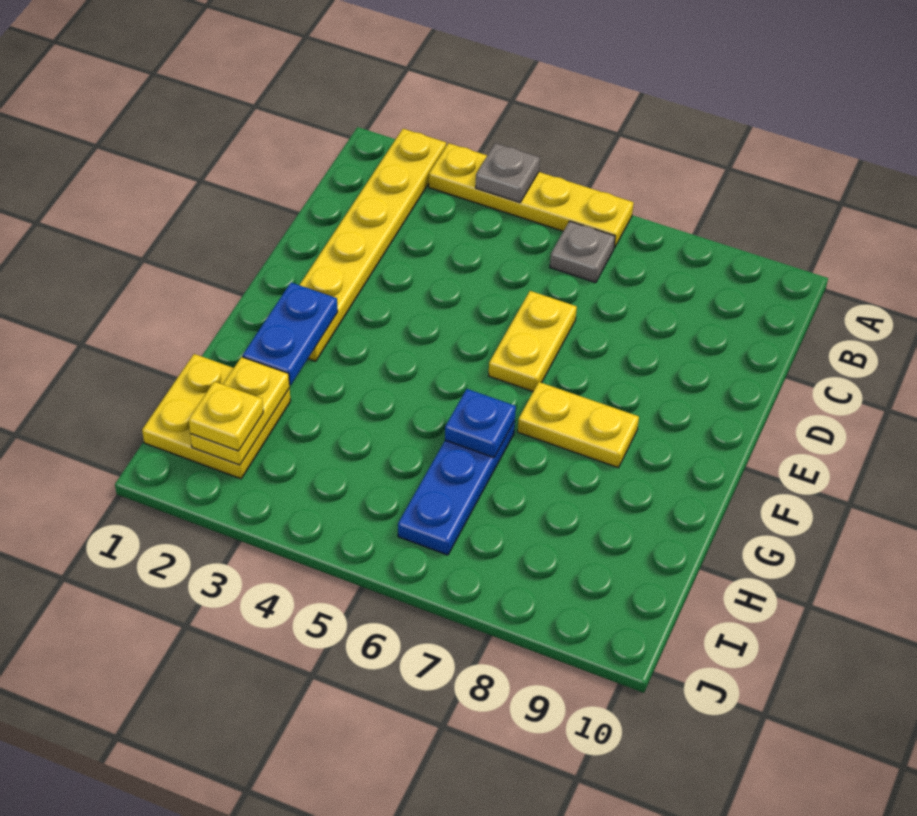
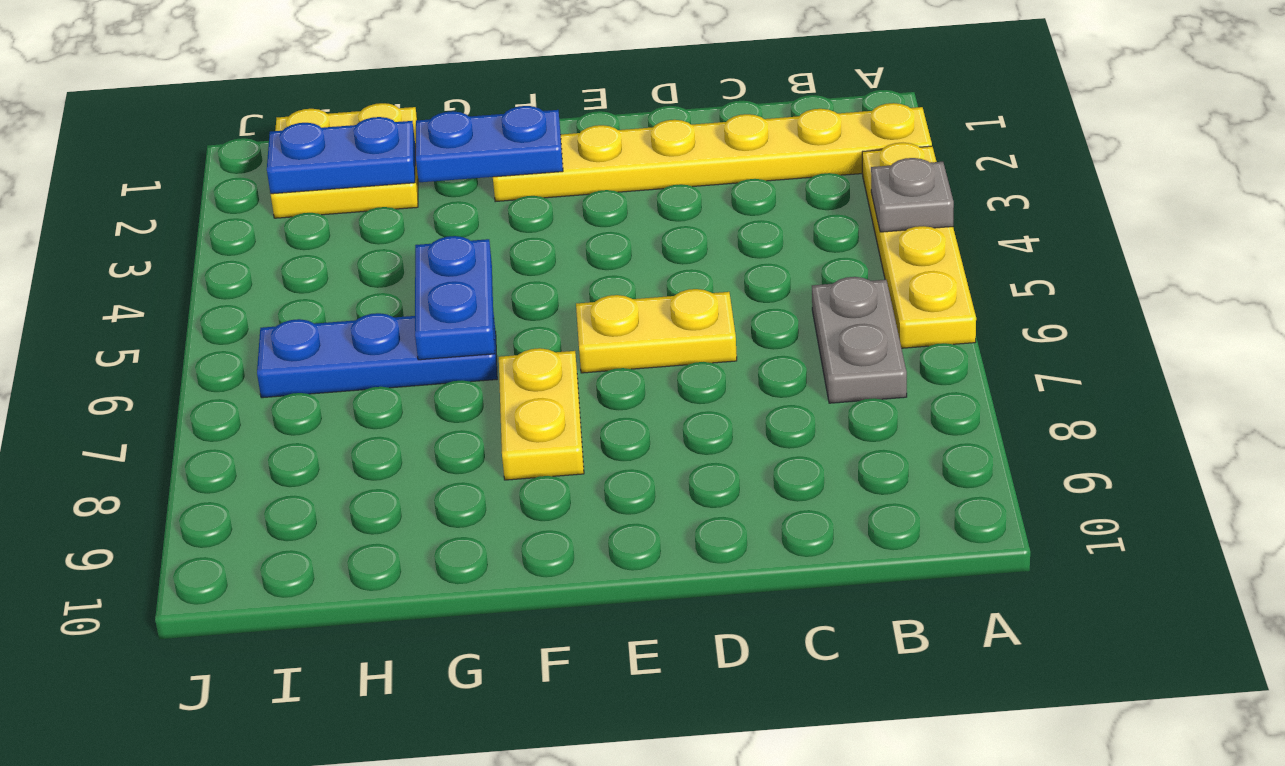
grey 1x1 plate [550,221,615,283] -> grey 1x2 plate [812,277,907,403]
blue 1x1 plate [445,389,516,458] -> blue 1x2 plate [415,236,495,360]
yellow 1x2 plate [190,357,290,465] -> blue 1x2 plate [267,117,415,194]
yellow 1x1 plate [189,381,263,451] -> none

